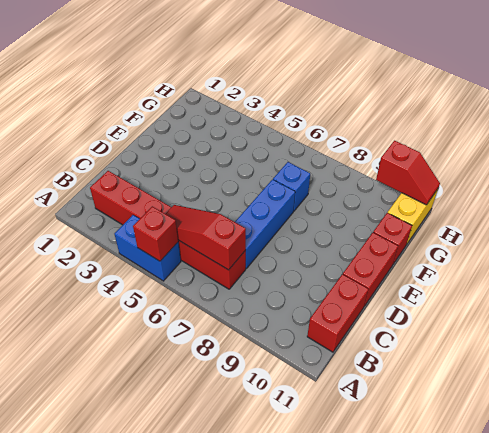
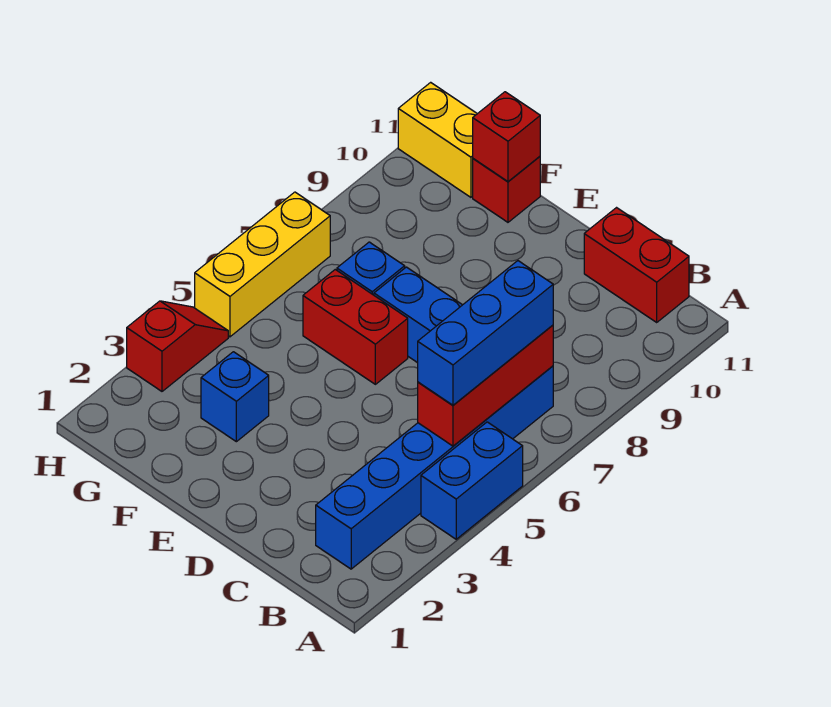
red 1x1 brick [133,206,178,261] -> red 1x1 brick moved to [473,92,540,181]
red 1x6 brick [90,171,246,289] -> blue 1x6 brick [316,366,553,569]
red 1x3 slope [166,205,246,270] -> red 1x3 brick [418,325,553,446]
none -> blue 1x3 brick [418,261,553,405]
red 1x2 brick [343,233,398,306] -> red 1x2 brick moved to [303,270,408,384]
none -> blue 1x1 brick [201,352,269,442]
none -> yellow 1x3 brick [195,192,330,337]
red 1x2 slope [376,141,440,205] -> red 1x2 slope moved to [127,301,228,391]

